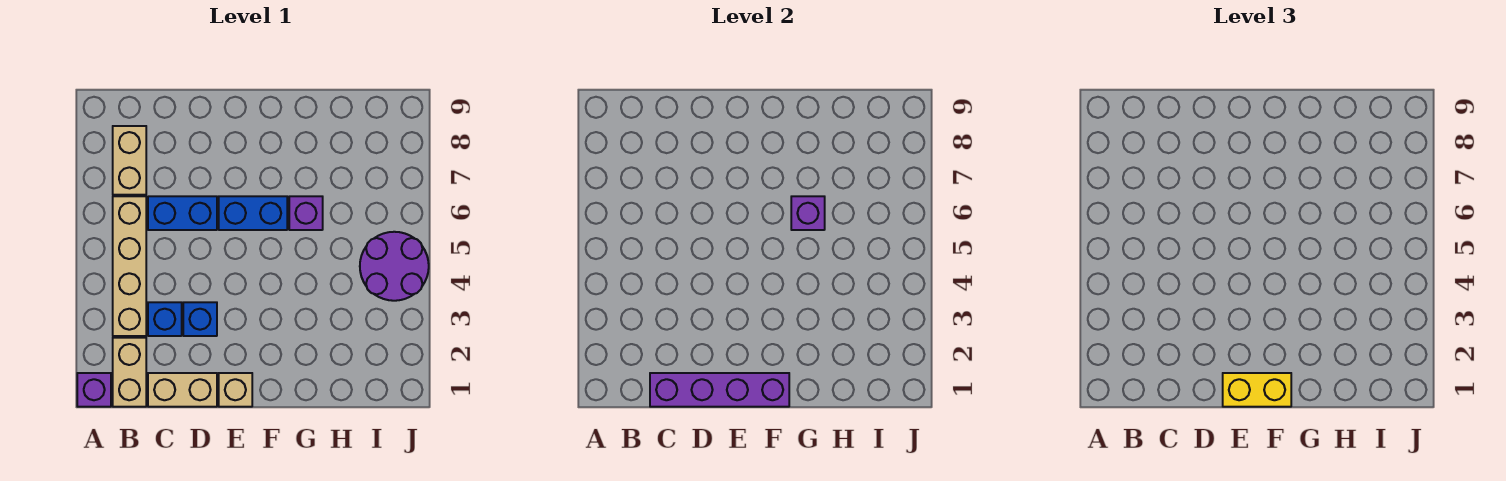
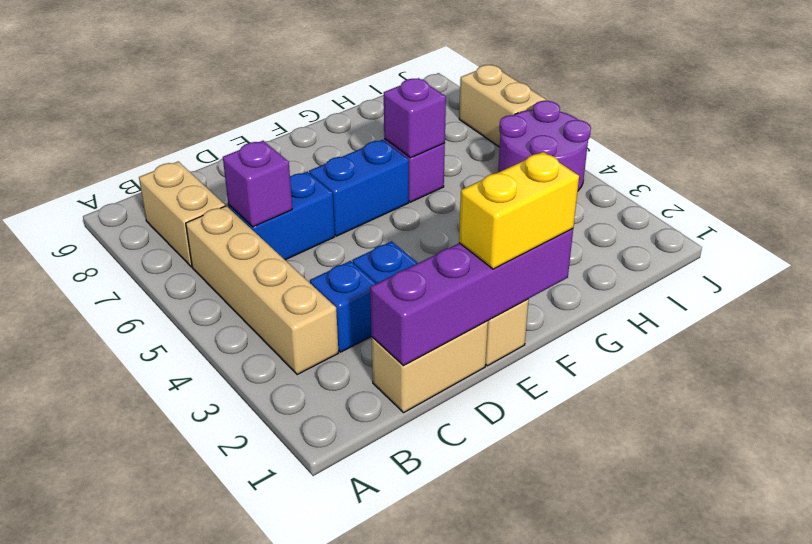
purple 1x1 brick [77,373,111,407] -> purple 1x1 brick moved to [223,141,292,227]
tan 1x2 brick [113,338,146,407] -> tan 1x2 brick moved to [459,65,546,147]

